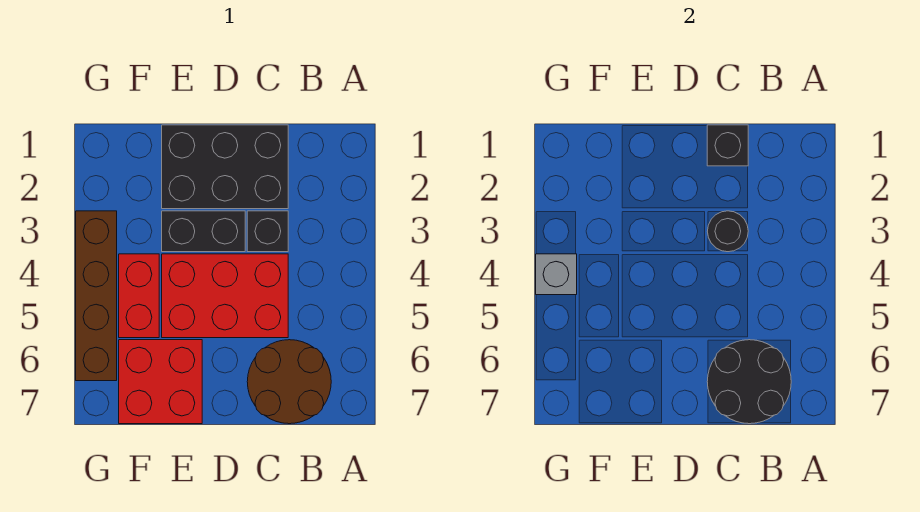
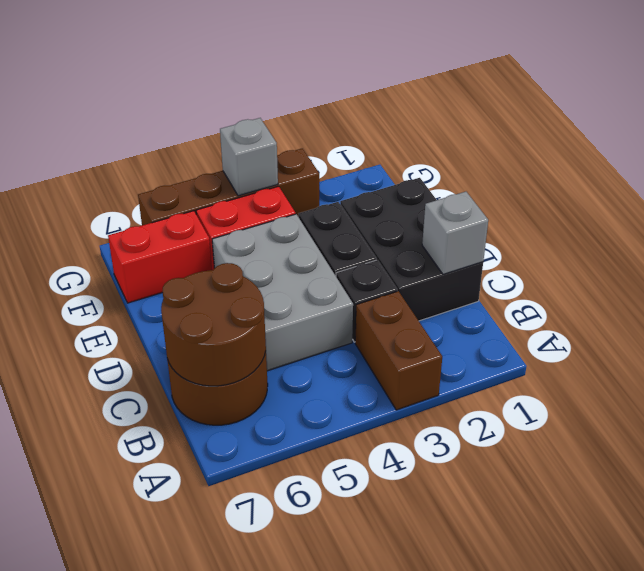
none -> brown 1x2 brick [355,291,442,410]
black 2x2 round brick [707,340,791,424] -> brown 2x2 round brick [161,263,266,386]
black 1x1 brick [707,125,748,166] -> grey 1x1 brick [422,192,488,274]
black 1x1 round brick [707,211,748,252] -> none
red 2x3 brick [162,254,288,338] -> grey 2x3 brick [212,214,353,371]
red 2x2 brick [119,340,202,424] -> red 1x2 brick [108,211,212,303]

